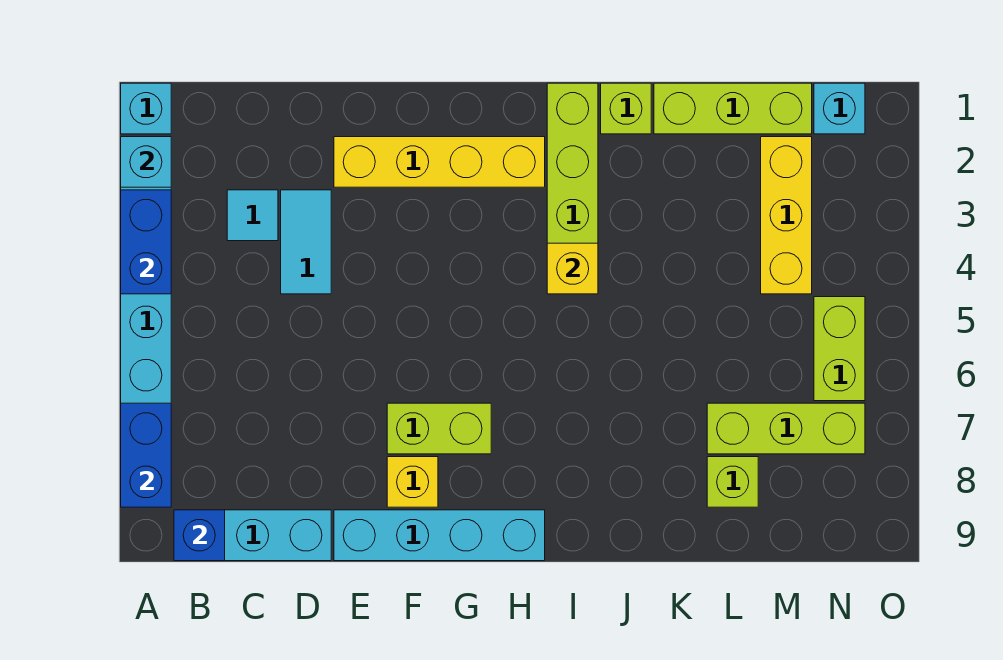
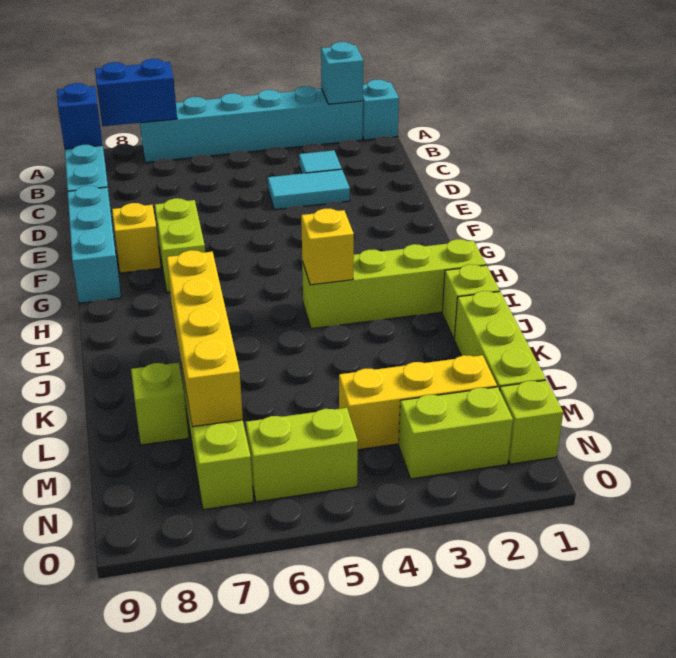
blue 1x2 brick [121,190,171,294] -> none
yellow 1x4 brick [334,137,545,187] -> yellow 1x4 brick moved to [167,250,243,427]
cyan 1x4 brick [334,510,545,561] -> cyan 1x3 brick [67,186,121,303]
cyan 1x1 brick [814,83,865,134] -> lime 1x1 brick [500,380,563,464]
none -> lime 1x2 brick [399,387,513,479]

